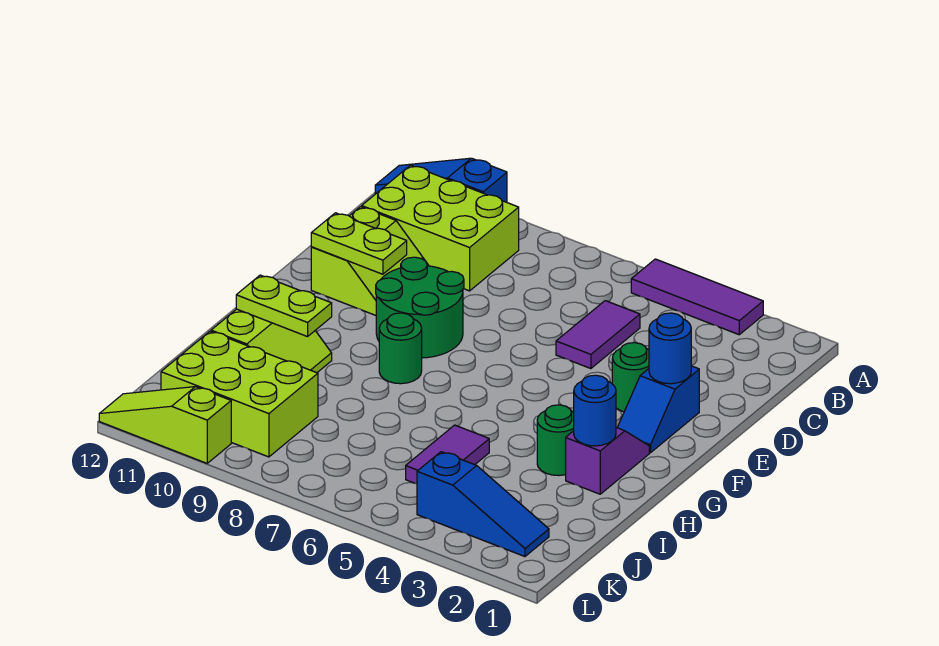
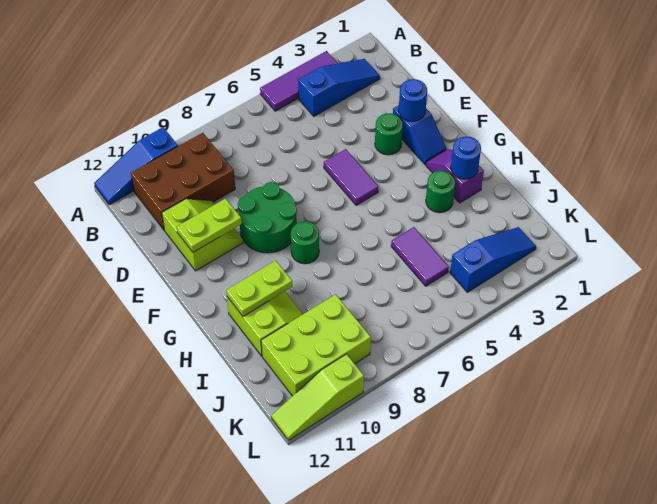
none -> blue 1x3 slope [298,59,380,116]
lime 2x3 brick [362,165,519,291] -> brown 2x3 brick [131,133,235,230]
purple 1x2 tile [556,301,640,369] -> purple 1x2 tile moved to [324,149,378,206]

